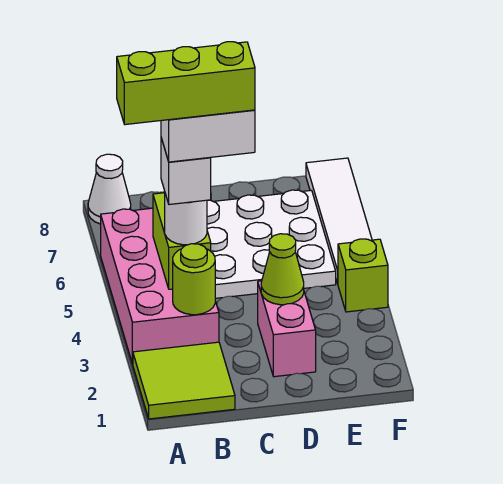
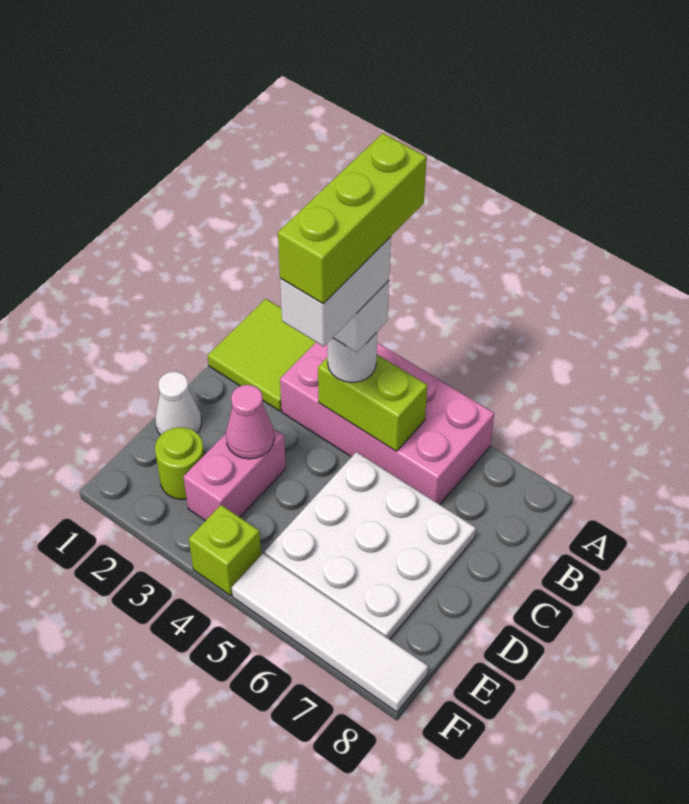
white 1x1 cone [88,154,131,224] -> white 1x1 cone moved to [155,372,202,435]
lime 1x1 round brick [173,244,215,315] -> lime 1x1 round brick moved to [155,427,204,499]
pink 1x2 brick [258,281,316,377] -> pink 1x2 brick turned to [183,429,286,521]
lime 1x1 cone [261,234,304,305] -> pink 1x1 cone [226,385,274,459]

